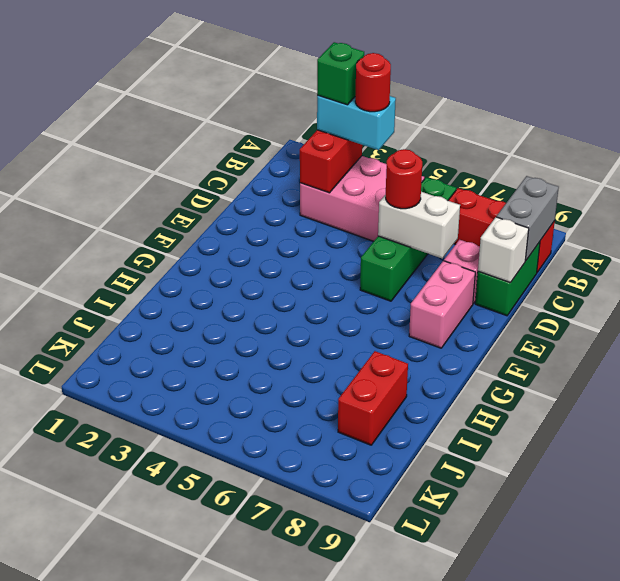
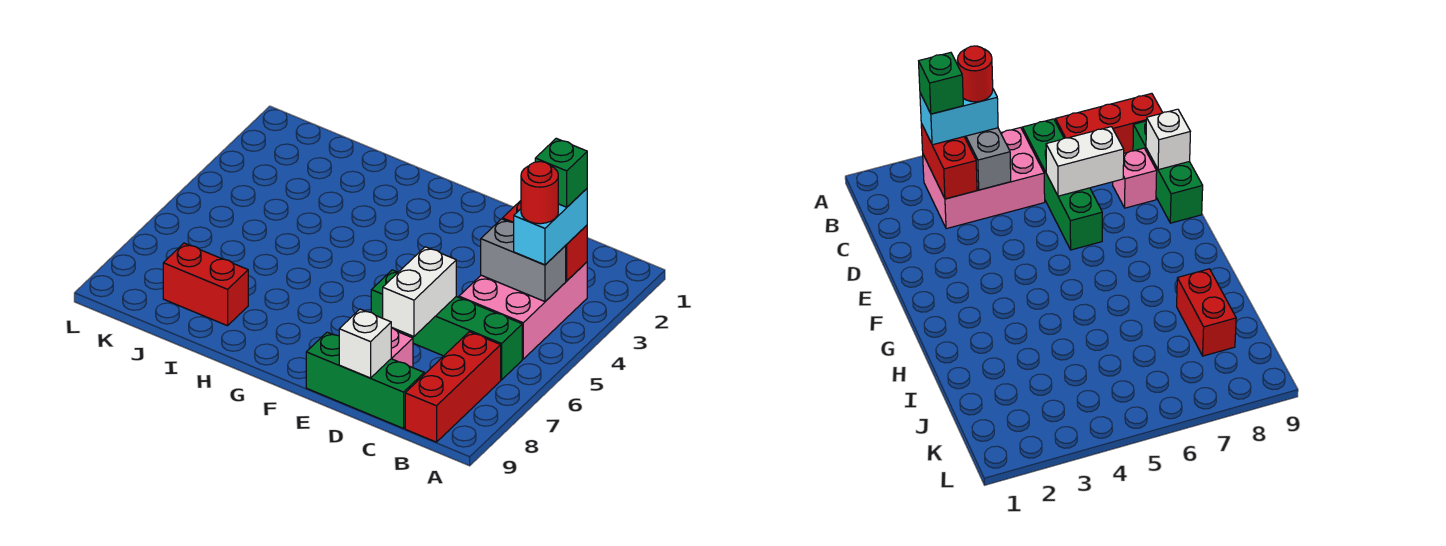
grey 1x2 brick [497,176,559,261] -> grey 1x2 brick moved to [481,219,566,302]
green 1x2 brick [475,242,540,316] -> green 1x3 brick [306,332,424,428]
red 1x1 round brick [386,149,422,209] -> none
pink 1x2 brick [409,261,475,348] -> none

